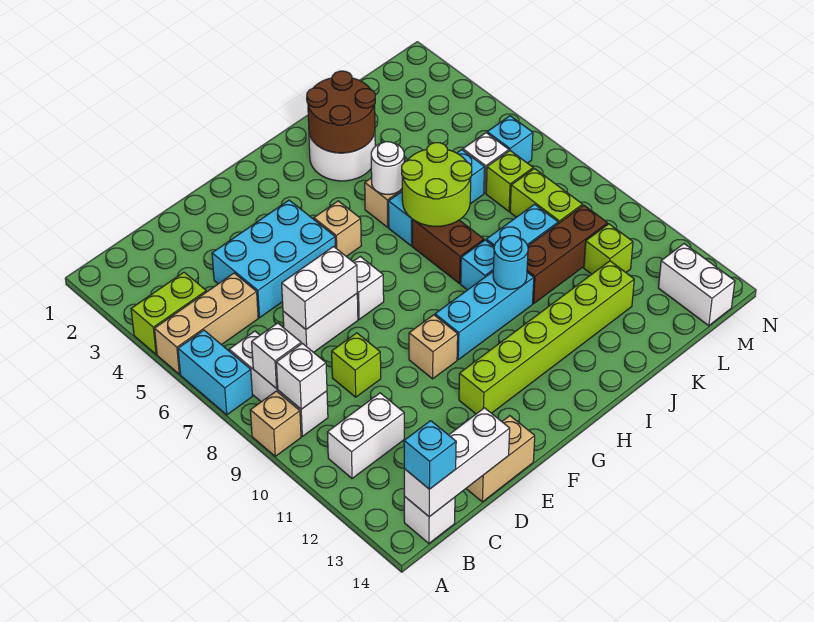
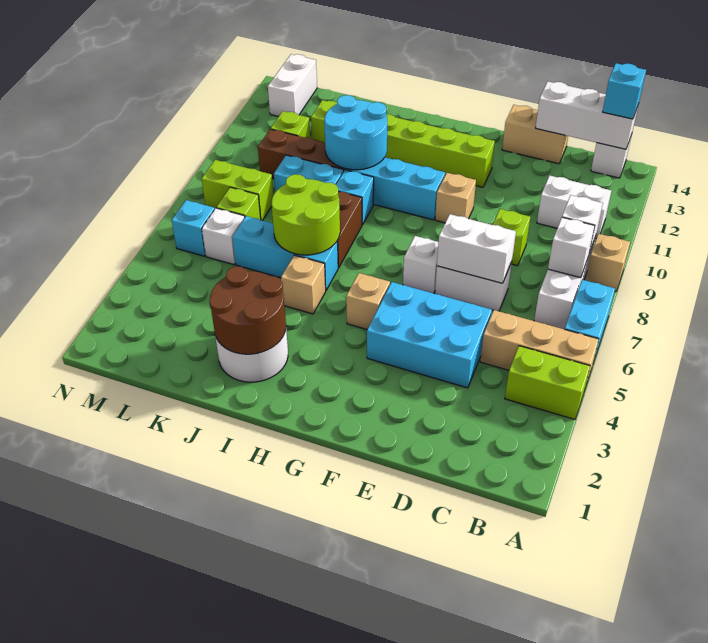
white 1x1 round brick [371,142,404,194] -> none
cyan 1x1 round brick [493,236,528,289] -> cyan 2x2 round brick [324,95,387,170]
lime 1x2 brick [510,168,583,223] -> lime 1x2 brick turned to [202,160,273,221]

